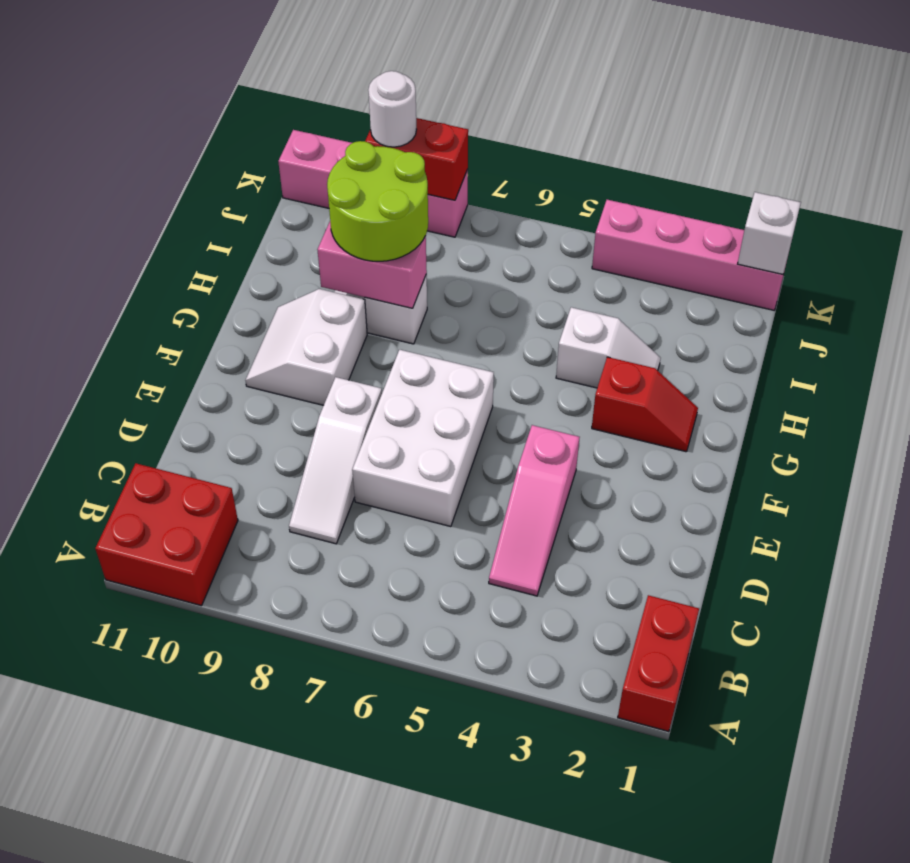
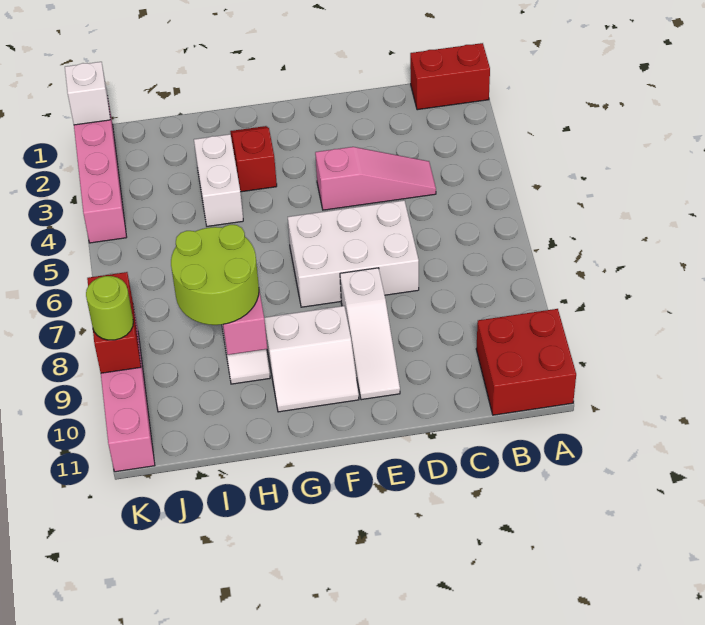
white 1x3 slope [289,377,382,544] -> white 1x3 slope turned to [340,268,400,400]
white 1x2 slope [556,307,661,388] -> white 1x2 brick [194,134,243,226]
white 1x1 round brick [368,71,416,147] -> lime 1x1 round brick [86,276,133,340]

